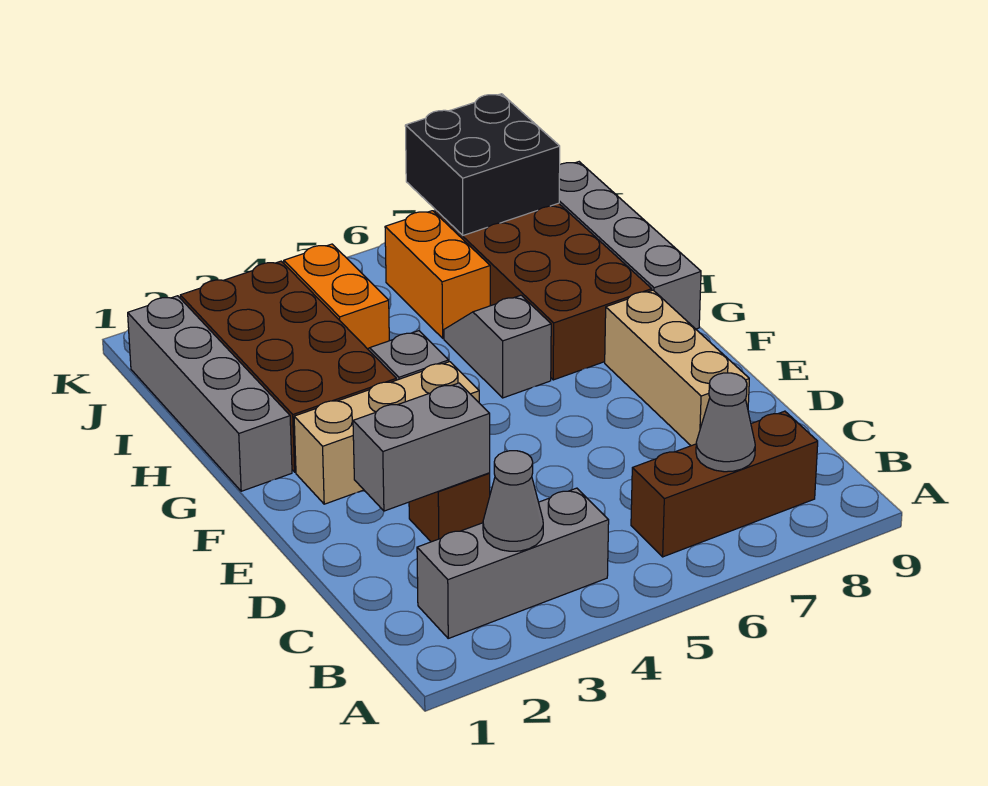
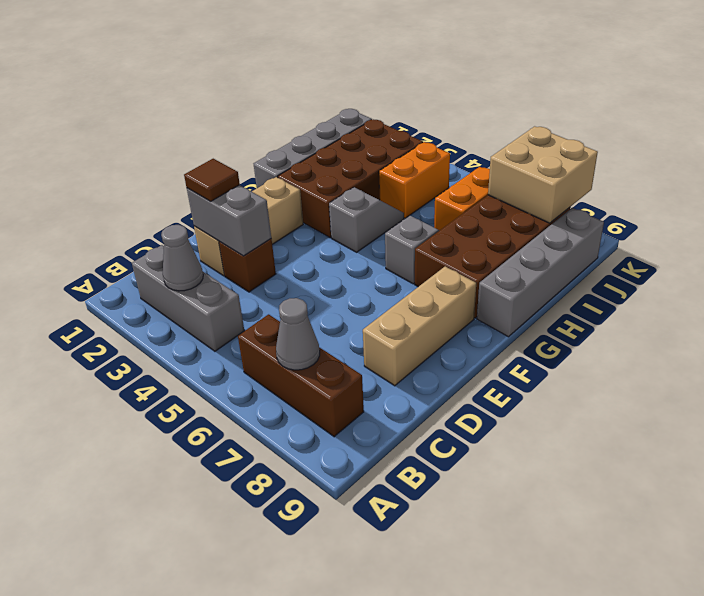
none -> brown 1x1 tile [184,159,240,201]
tan 1x3 brick [294,362,479,504] -> tan 1x3 brick turned to [194,177,303,276]
black 2x2 brick [405,94,560,235] -> tan 2x2 brick [488,126,598,223]

